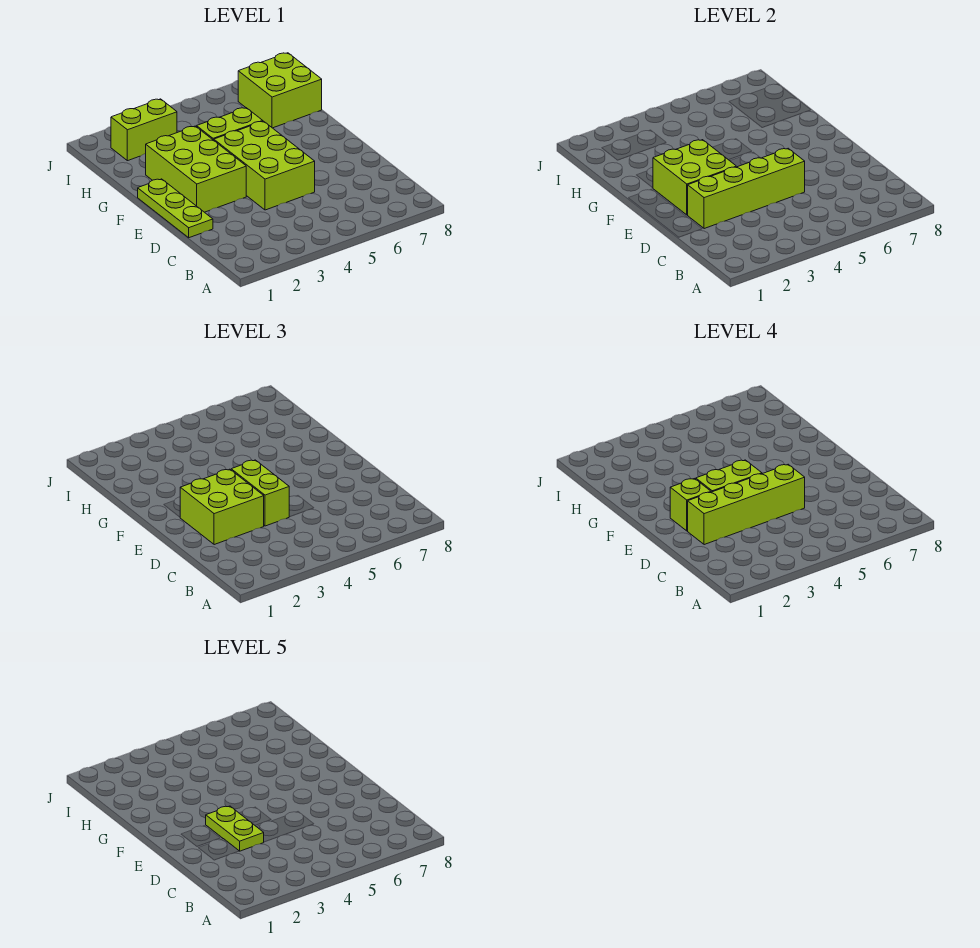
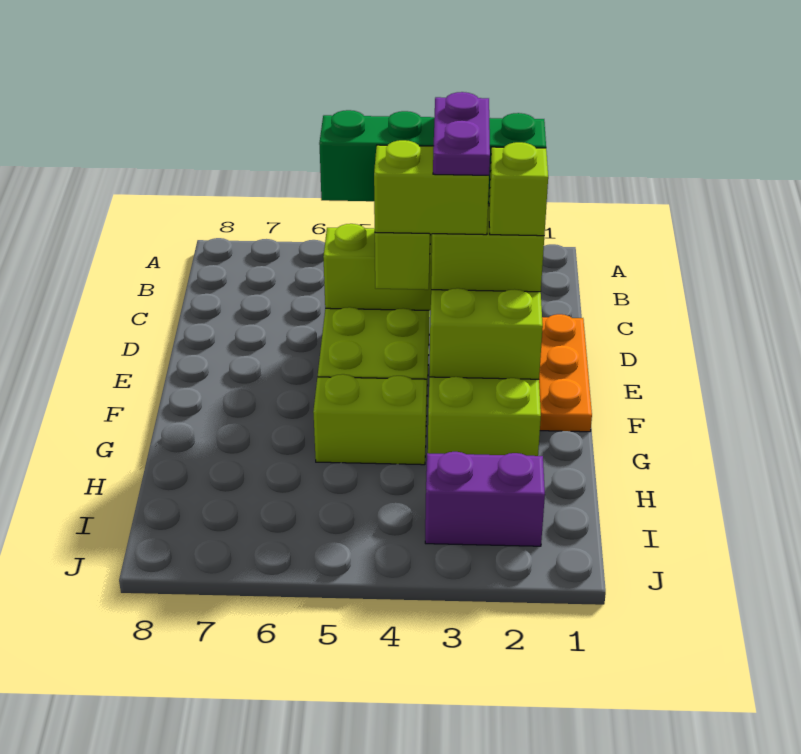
lime 1x3 plate [138,179,213,238] -> orange 1x3 plate [539,314,592,432]
lime 1x4 brick [688,464,805,545] -> green 1x4 brick [319,110,546,203]
lime 1x2 plate [206,806,264,851] -> purple 1x2 plate [433,92,490,175]
lime 2x2 brick [238,53,322,128] -> none
lime 1x2 brick [111,99,177,161] -> purple 1x2 brick [425,452,545,546]

